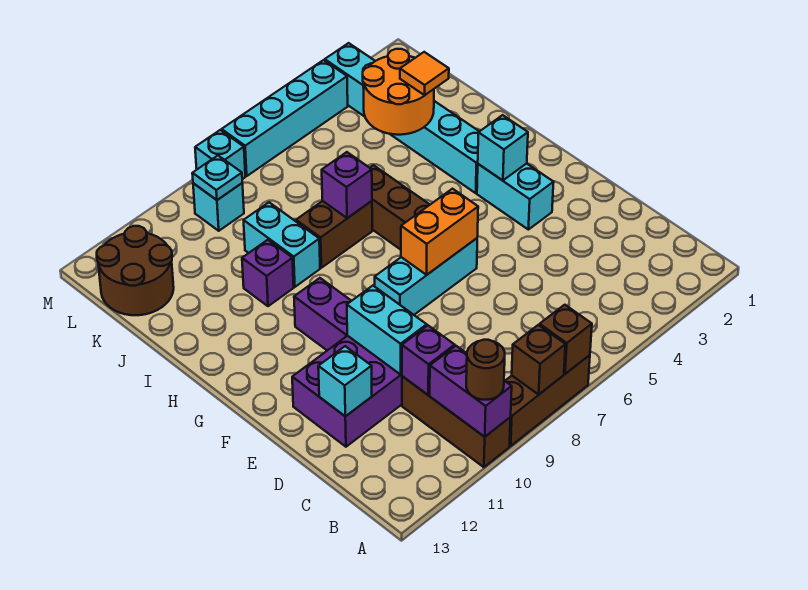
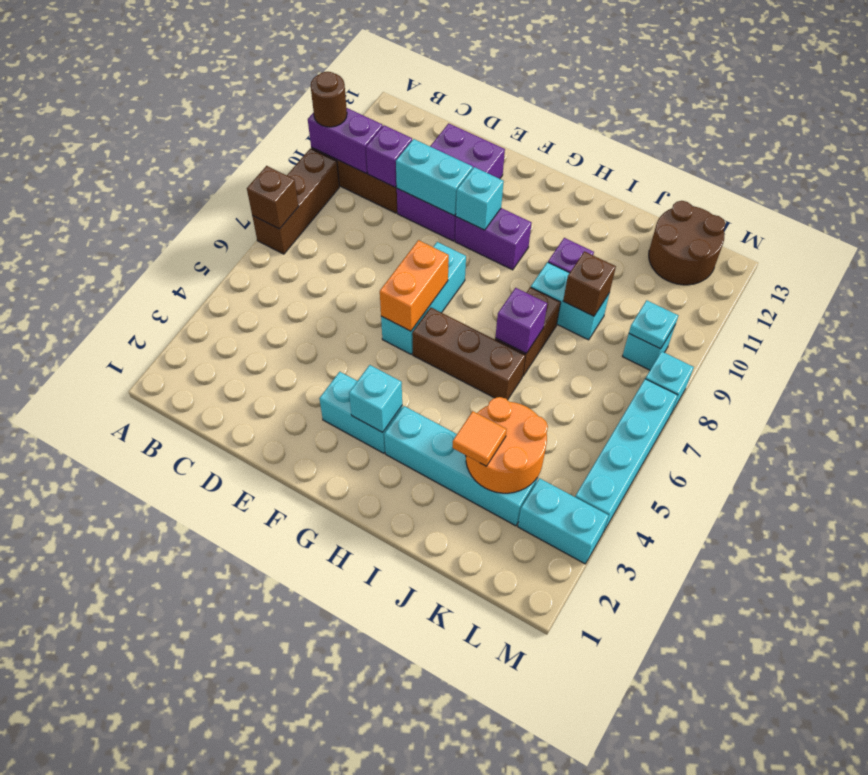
brown 1x1 brick [512,325,566,394] -> brown 1x1 brick moved to [563,251,616,316]
cyan 1x1 brick [318,346,372,416] -> cyan 1x1 brick moved to [456,167,504,230]

